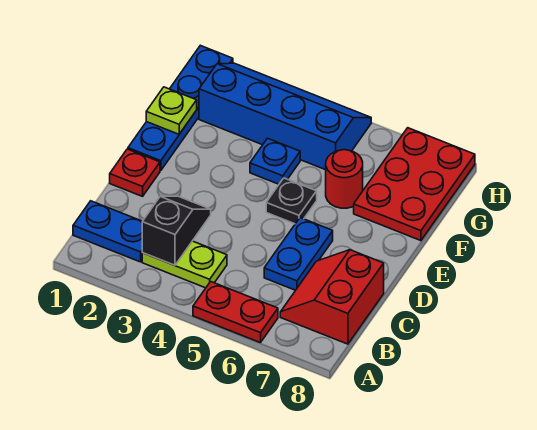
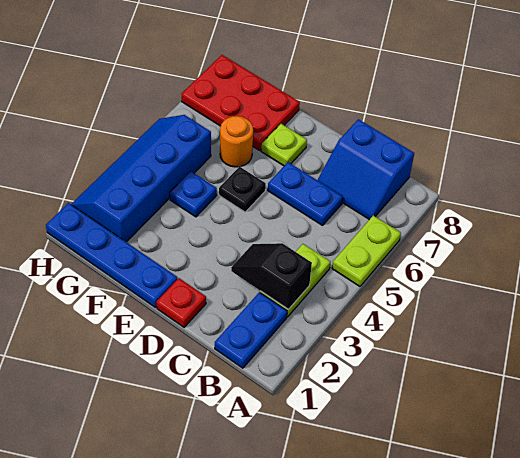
red 1x2 plate [193,282,278,343] -> lime 1x2 plate [332,215,401,286]
red 2x2 slope [280,250,384,344] -> blue 2x2 slope [318,119,414,220]
lime 1x1 plate [146,87,197,134] -> lime 1x1 plate moved to [261,124,307,166]
red 1x1 round brick [326,150,363,208] -> orange 1x1 round brick [220,116,253,167]

